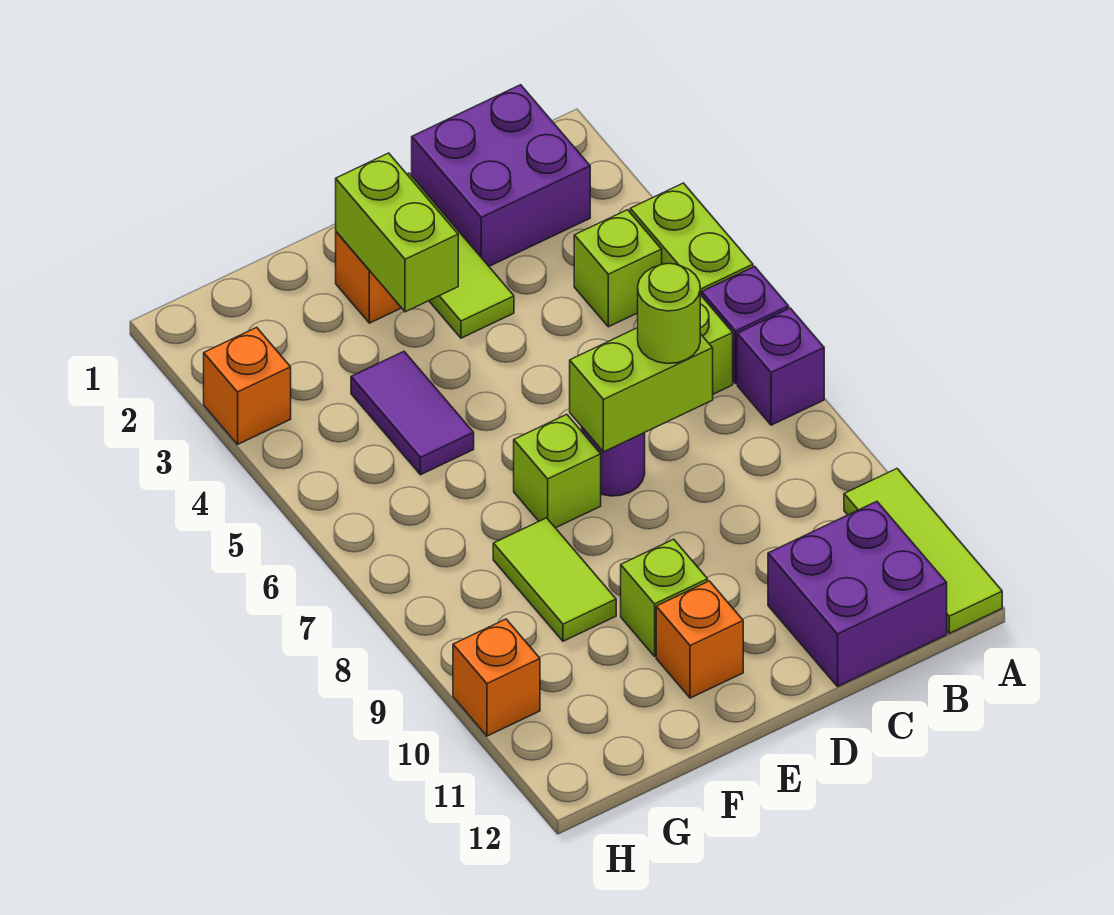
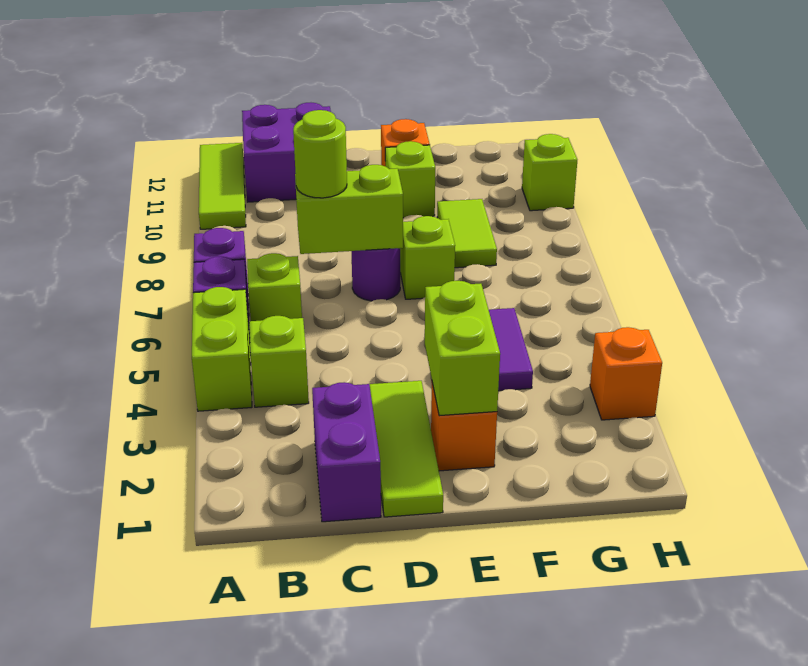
purple 2x2 brick [412,85,590,266] -> purple 1x2 brick [312,382,381,522]
orange 1x1 brick [453,619,540,736] -> lime 1x1 brick [522,134,577,211]

